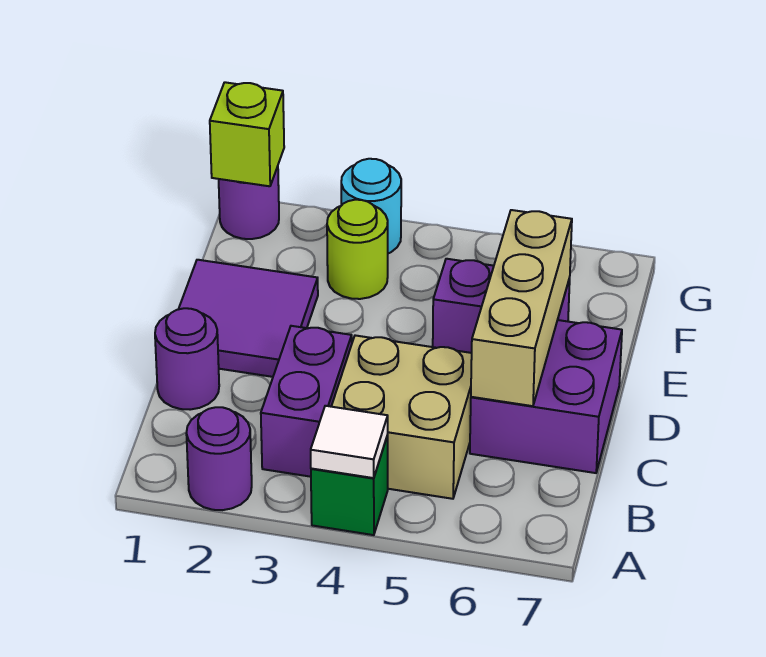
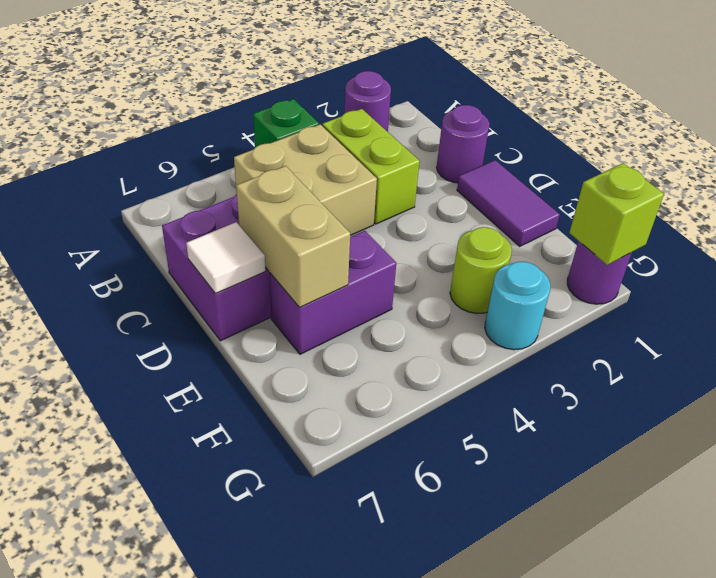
white 1x1 tile [311,406,388,478] -> white 1x1 tile moved to [186,222,266,294]
purple 1x2 brick [261,326,352,477] -> lime 1x2 brick [322,109,420,224]
tan 1x3 brick [471,210,572,406] -> tan 1x2 brick [236,166,350,308]
purple 2x2 tile [179,260,318,377] -> purple 1x2 tile [457,160,560,246]

